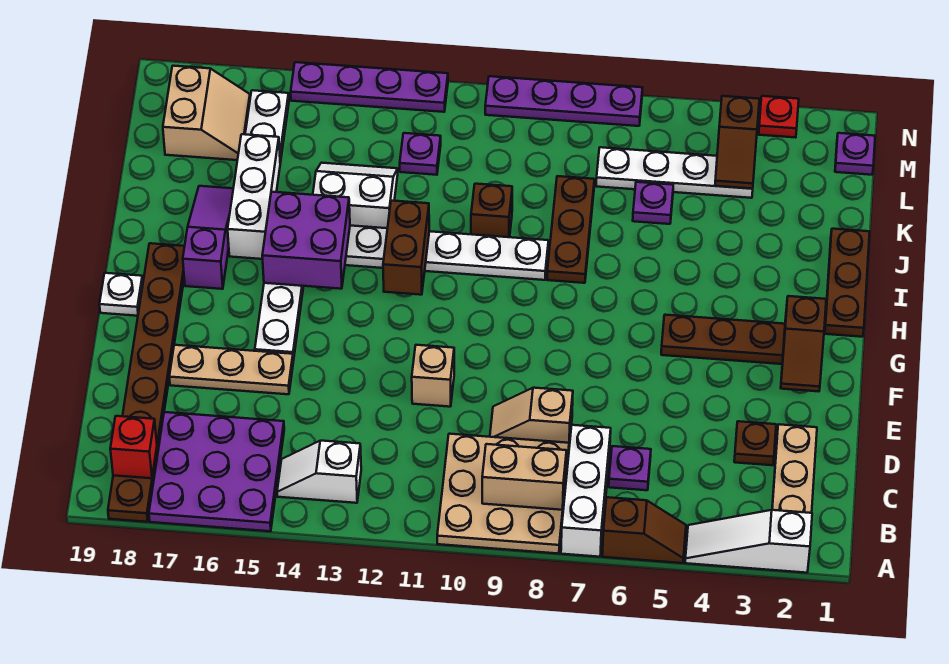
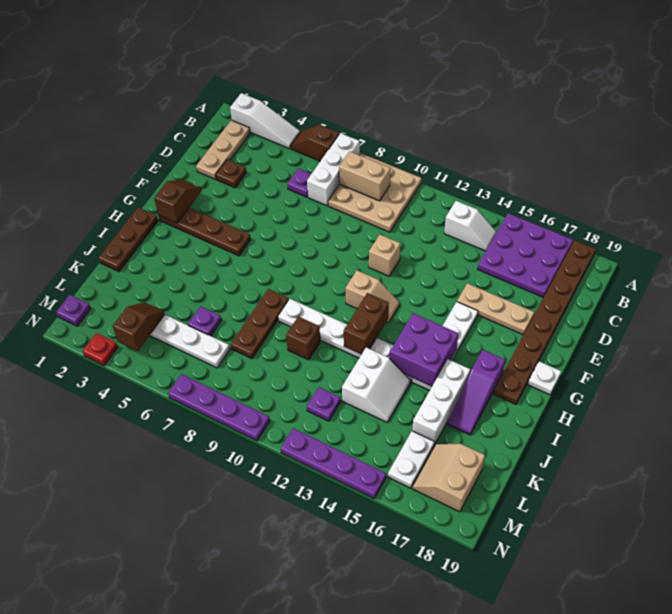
red 1x1 brick [110,416,157,478] -> none
tan 1x2 slope [490,388,573,445] -> tan 1x2 slope moved to [345,270,400,323]
white 2x2 slope [313,163,398,228] -> white 2x2 slope turned to [342,347,411,422]

